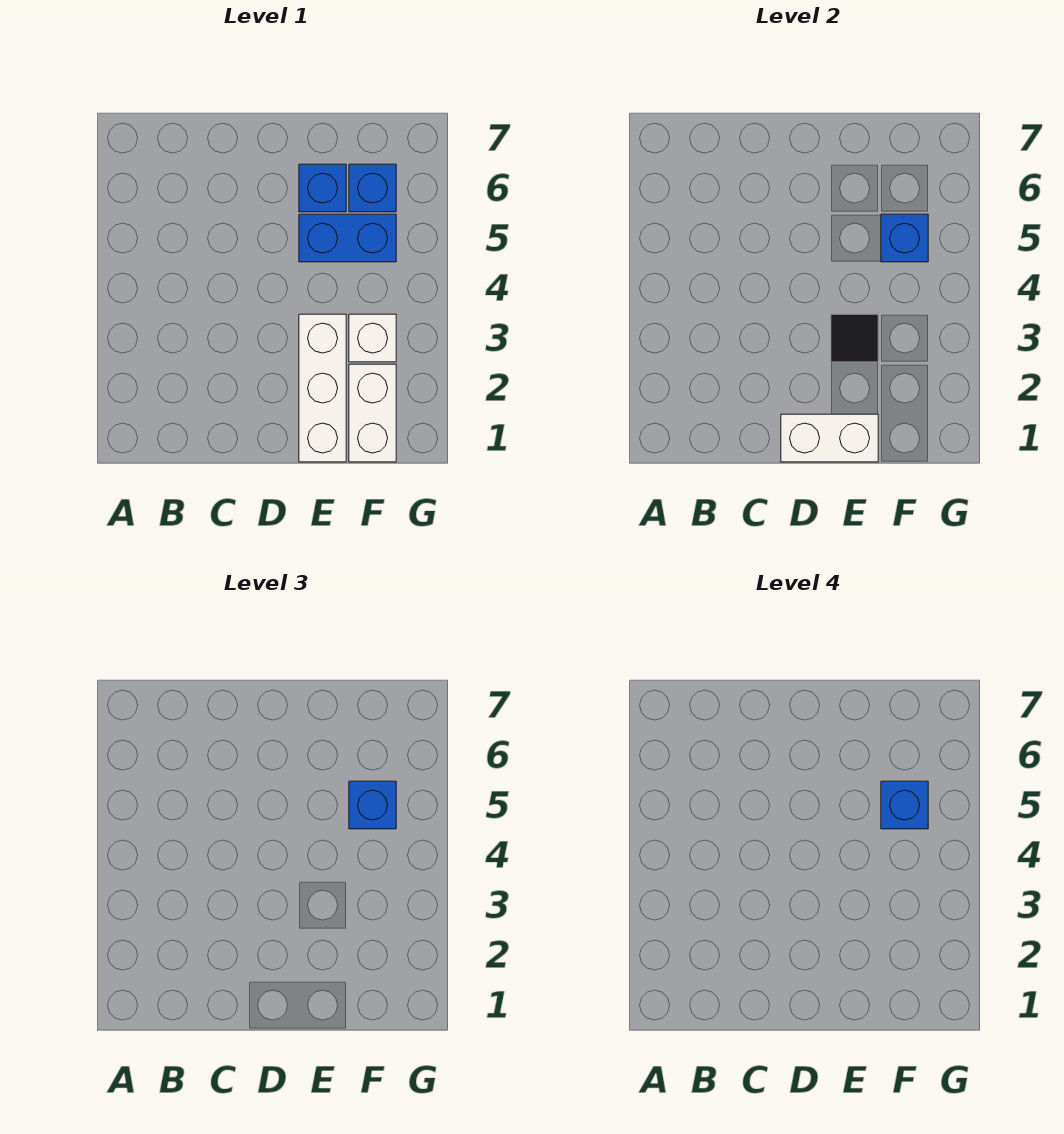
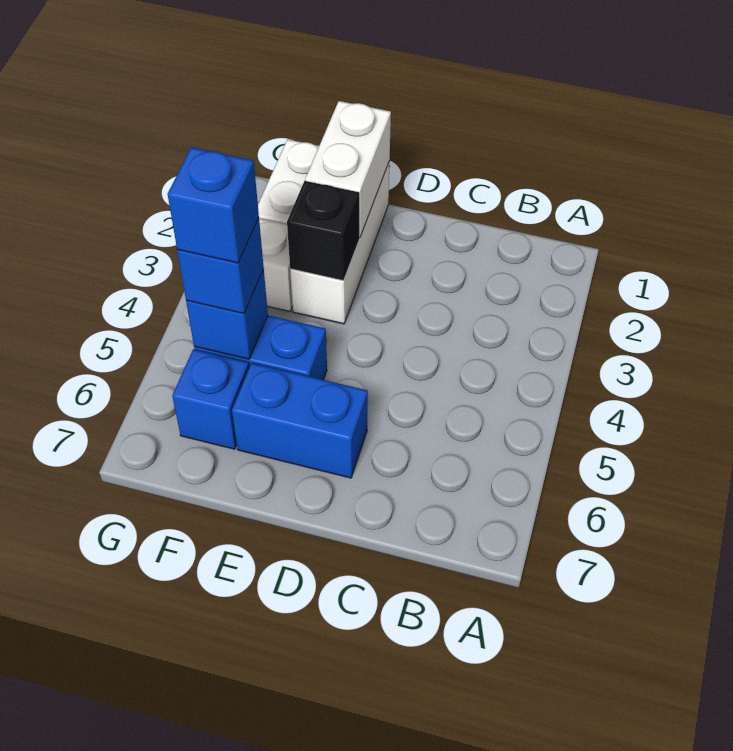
white 1x2 brick [781,414,878,462] -> white 1x2 brick turned to [305,101,391,238]
black 1x1 tile [831,314,878,362] -> black 1x1 brick [287,181,359,281]
blue 1x1 brick [299,164,346,212] -> blue 1x2 brick [232,363,368,478]

